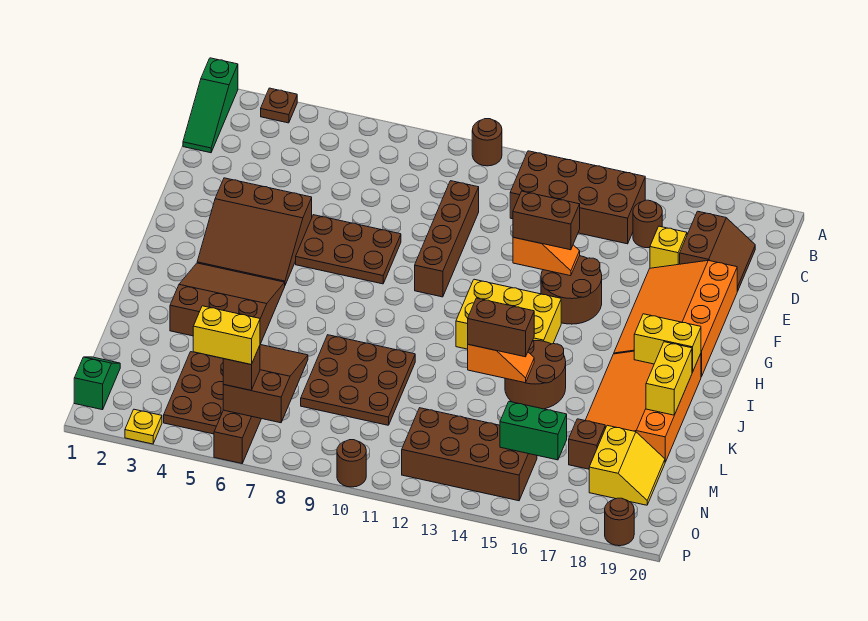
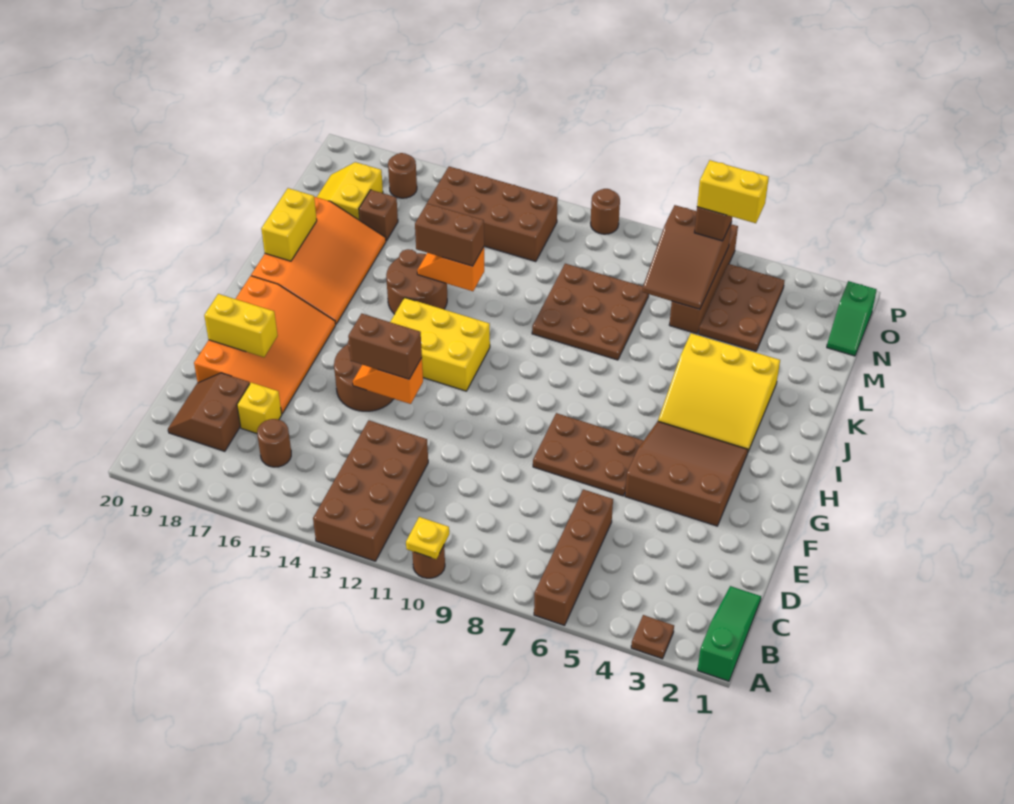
brown 2x4 brick [510,151,645,244] -> brown 2x4 brick turned to [313,420,428,561]
brown 1x4 brick [415,181,479,297] -> brown 1x4 brick moved to [534,489,613,625]
brown 3x3 slope [170,263,285,344] -> yellow 3x3 slope [658,333,780,451]
yellow 1x2 brick [634,314,701,373] -> yellow 1x2 brick moved to [204,294,278,357]
green 1x2 brick [500,402,567,460] -> none
yellow 1x1 plate [125,409,162,444] -> yellow 1x1 plate moved to [406,517,449,559]
brown 1x1 round brick [605,498,634,546] -> brown 1x1 round brick moved to [388,153,417,198]

